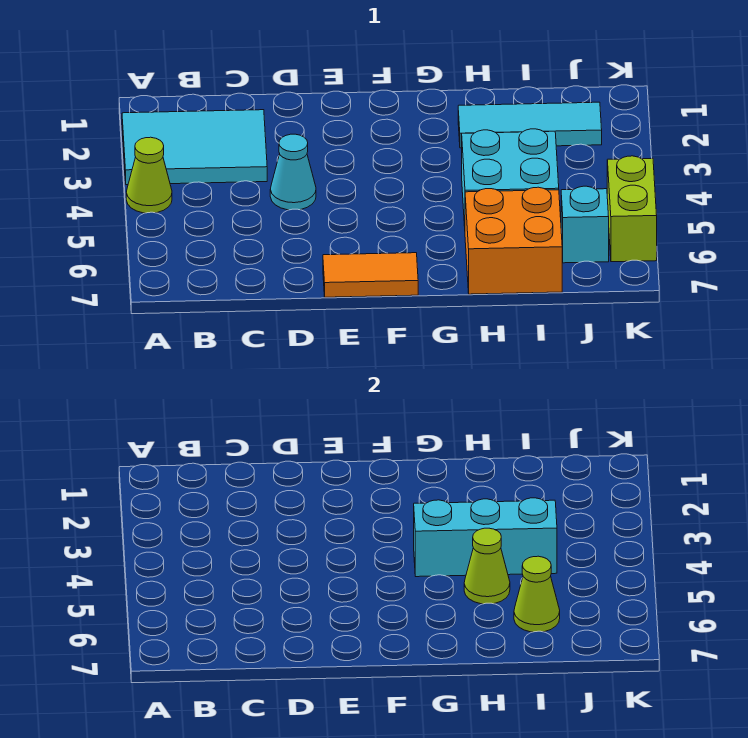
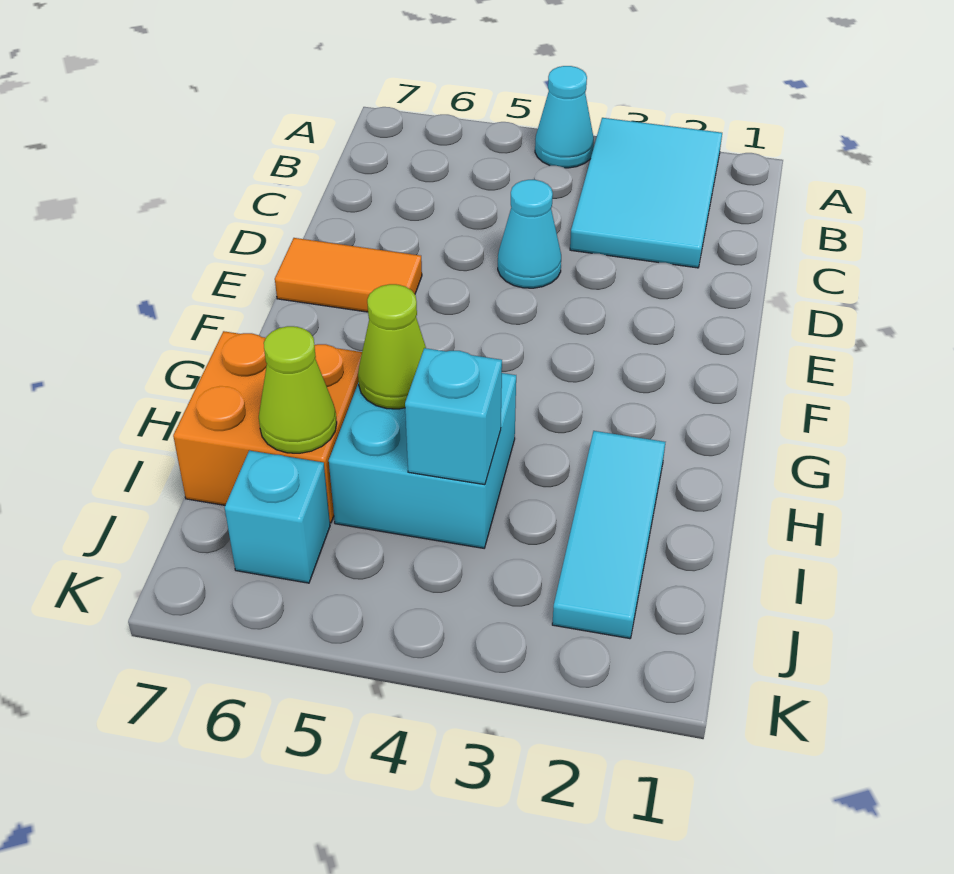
lime 1x1 cone [126,137,172,213] -> cyan 1x1 cone [535,66,594,168]
orange 1x2 tile [323,253,418,297] -> orange 1x2 tile turned to [275,238,422,312]
cyan 1x3 brick [414,498,557,577] -> cyan 1x1 brick [405,348,502,485]
lime 1x2 brick [607,156,657,262] -> none

